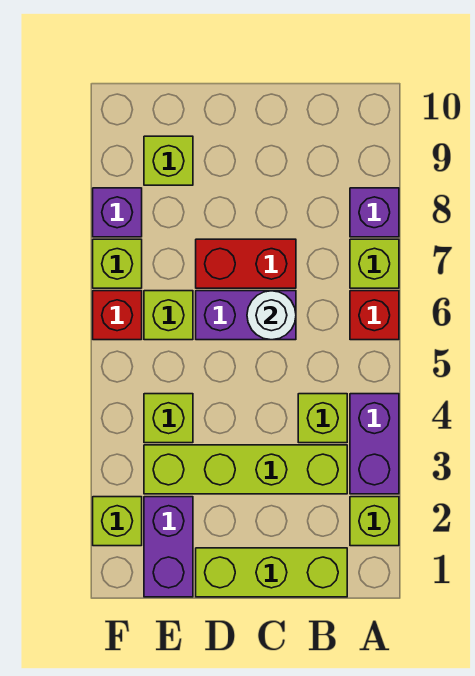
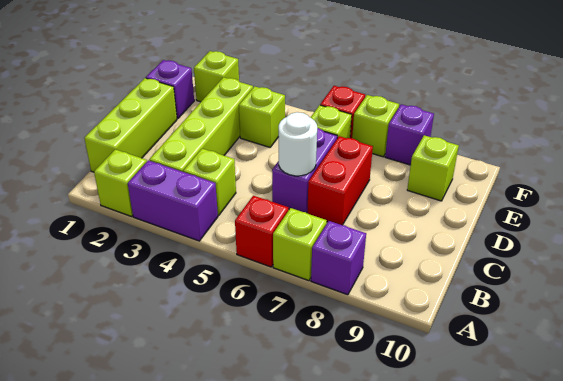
purple 1x2 brick [144,497,193,597] -> purple 1x1 brick [146,60,194,119]

